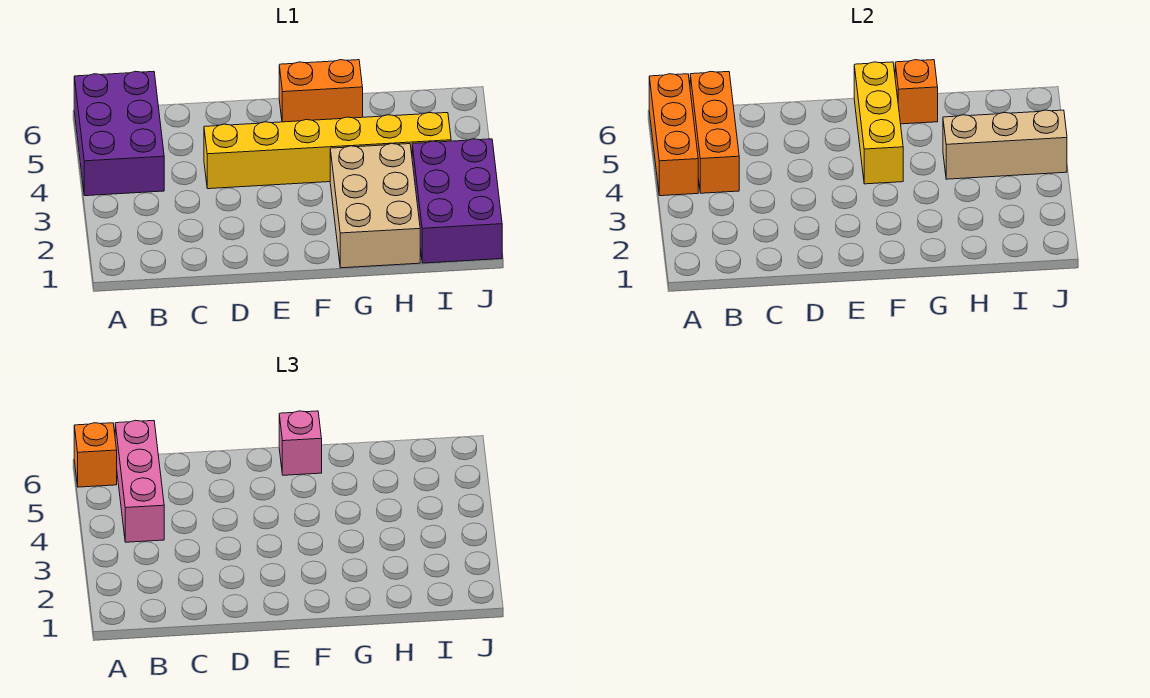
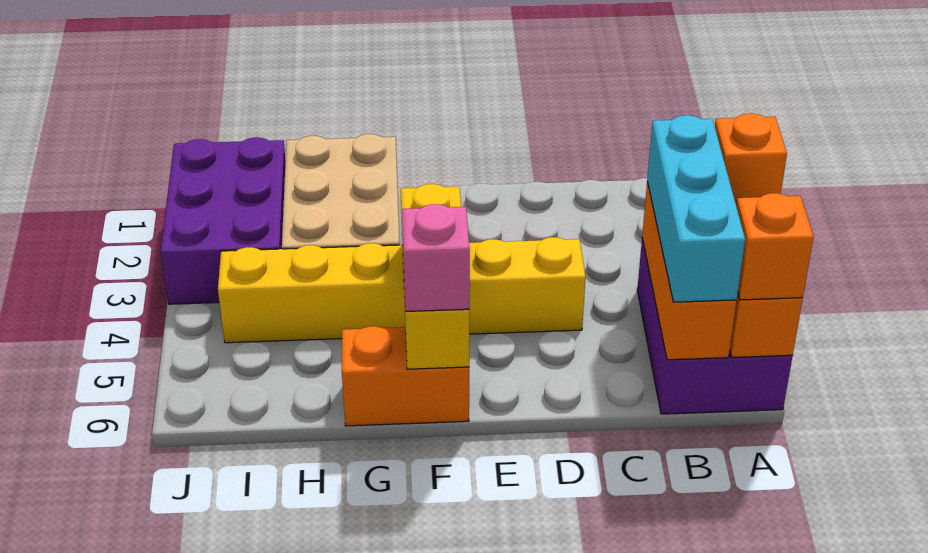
pink 1x3 brick [115,420,164,542] -> cyan 1x3 brick [647,115,745,302]
orange 1x1 brick [895,60,938,124] -> orange 1x1 brick moved to [715,113,787,204]
tan 1x3 brick [943,110,1067,179] -> none

